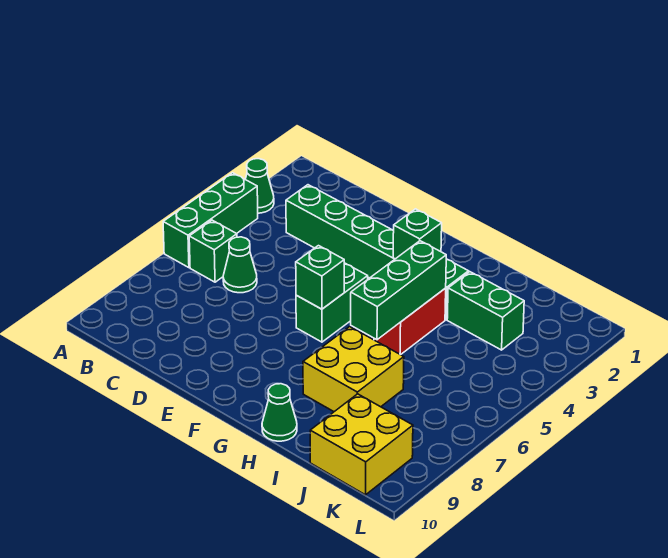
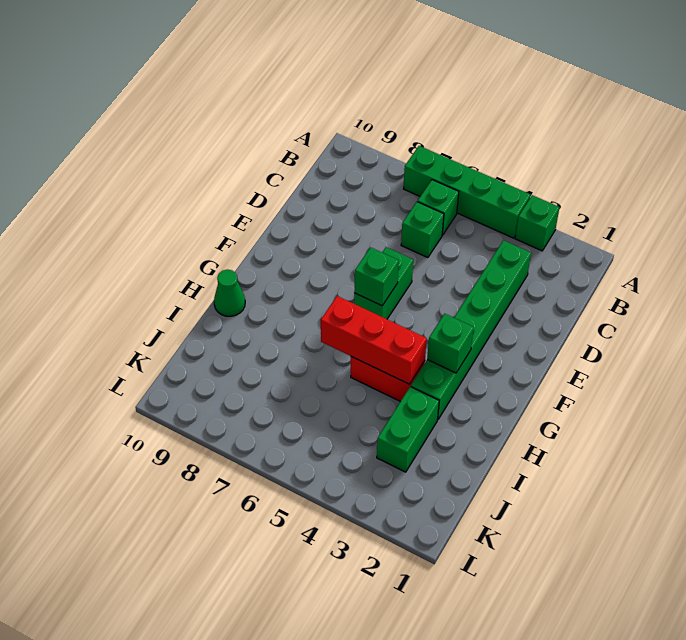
green 1x1 cone [245,159,274,213] -> green 1x1 brick [515,195,559,251]
green 1x3 brick [163,173,258,268] -> green 1x4 brick [404,146,530,238]
green 1x1 cone [223,237,257,293] -> green 1x1 brick [401,202,444,258]
green 1x2 brick [296,263,368,342] -> green 1x2 brick turned to [354,247,413,319]
green 1x3 brick [351,241,446,340] -> red 1x3 brick [321,296,427,384]
yellow 2x2 brick [303,327,404,412] -> none
yellow 2x2 brick [310,394,413,495] -> none

